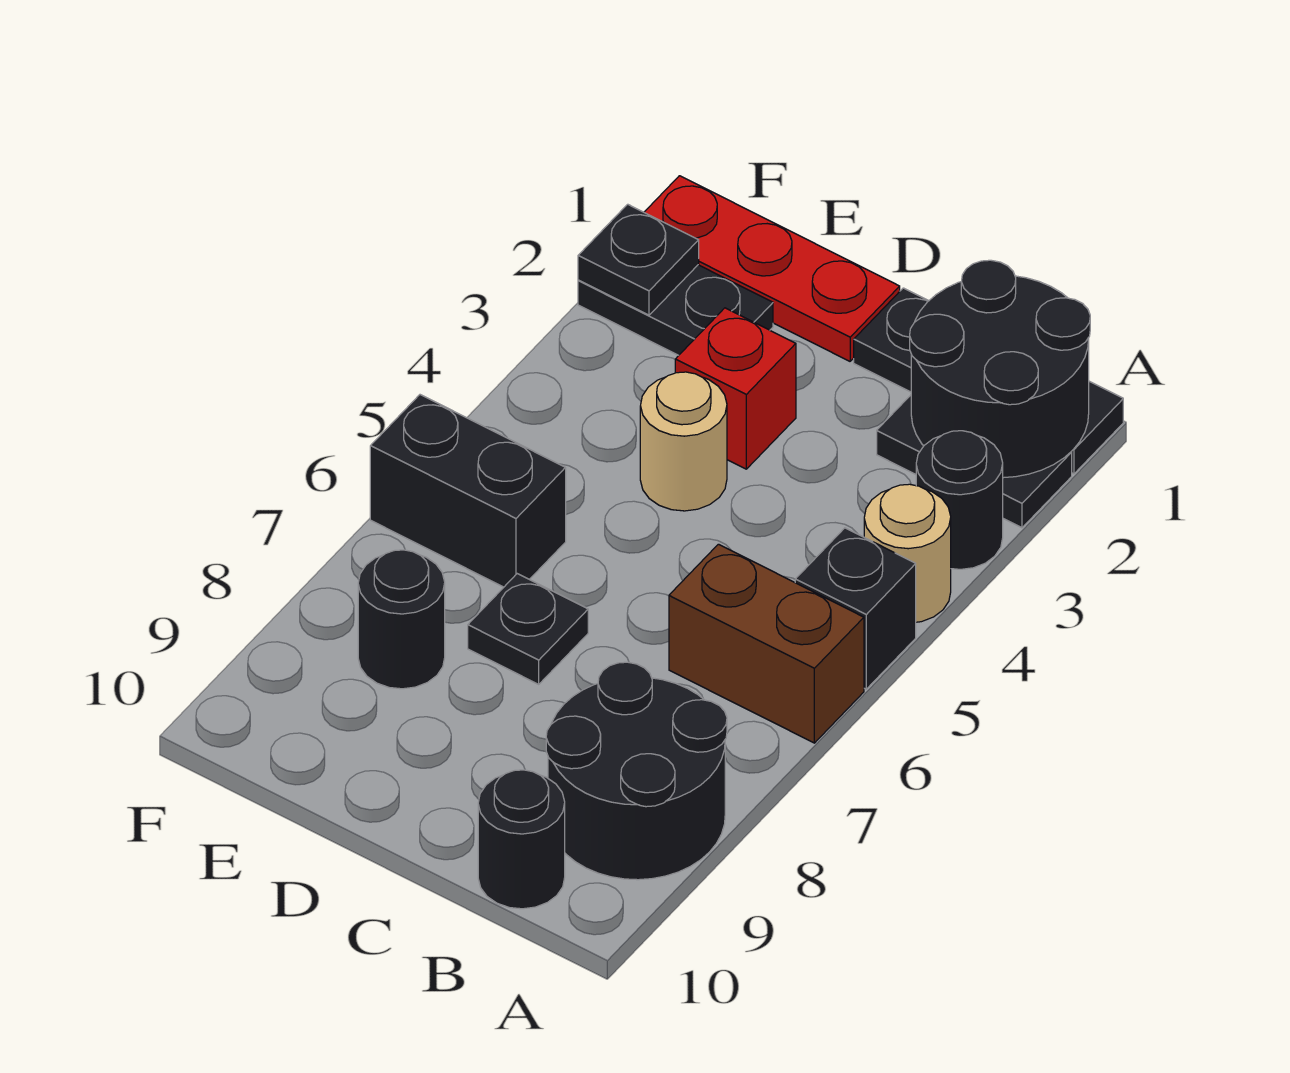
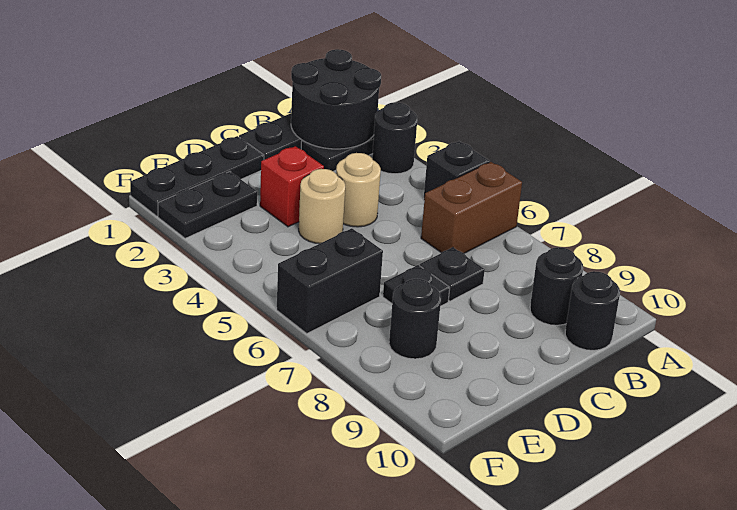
tan 1x1 round brick [864,484,951,622] -> tan 1x1 round brick moved to [336,153,381,227]
black 2x2 round brick [546,662,727,880] -> black 1x1 round brick [530,247,583,325]
red 1x3 plate [644,176,900,361] -> black 1x3 plate [130,136,264,216]
black 1x1 plate [578,204,699,315] -> black 1x1 plate moved to [420,247,485,301]

